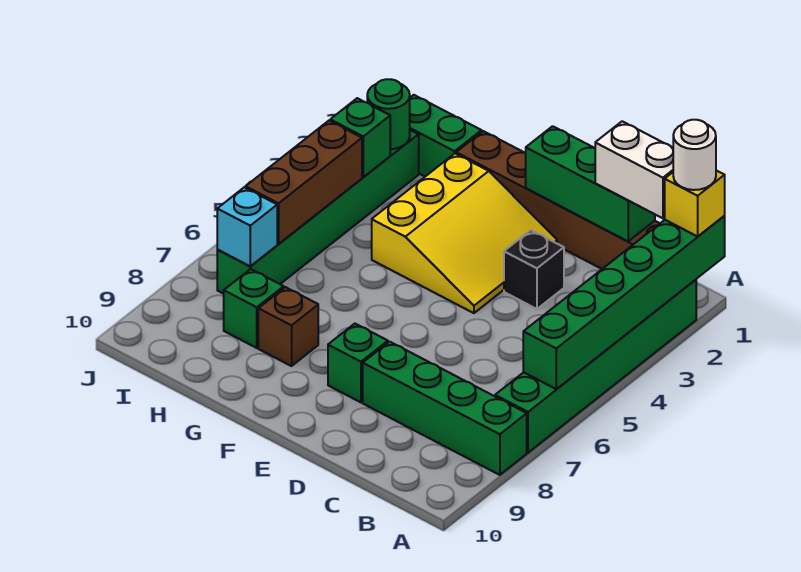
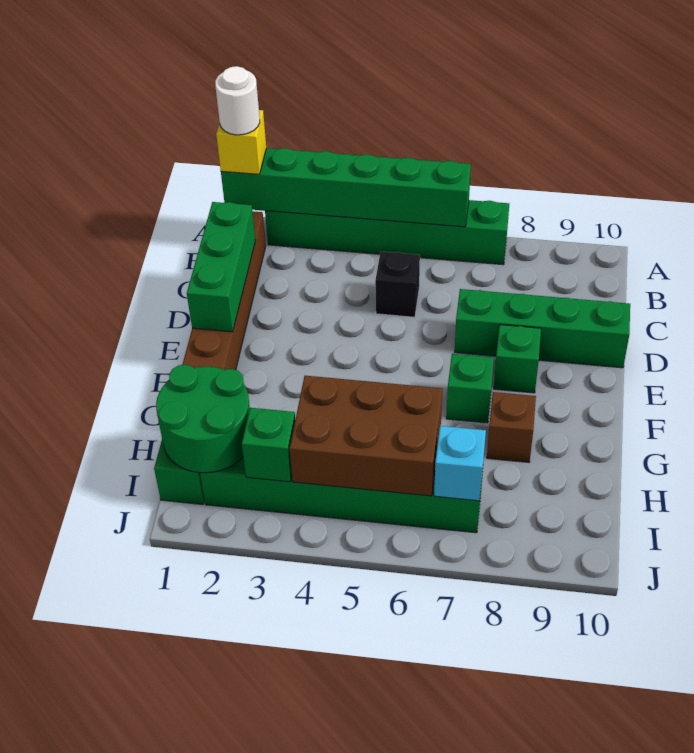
green 1x4 brick [363,342,527,475] -> green 1x4 brick turned to [455,289,630,368]
white 1x2 brick [595,121,673,218] -> none
black 1x1 brick [504,230,564,309] -> black 1x1 brick moved to [375,252,420,317]
yellow 3x3 slope [372,154,557,313] -> none
green 1x1 brick [224,269,284,348] -> green 1x1 brick moved to [446,354,494,423]
green 1x1 round brick [367,79,410,149] -> green 2x2 round brick [156,365,250,473]
brown 1x3 brick [246,121,362,244] -> brown 2x3 brick [290,376,442,496]

